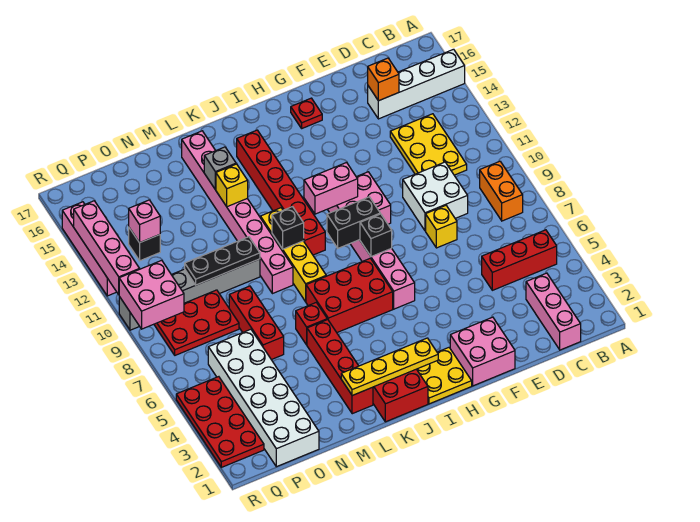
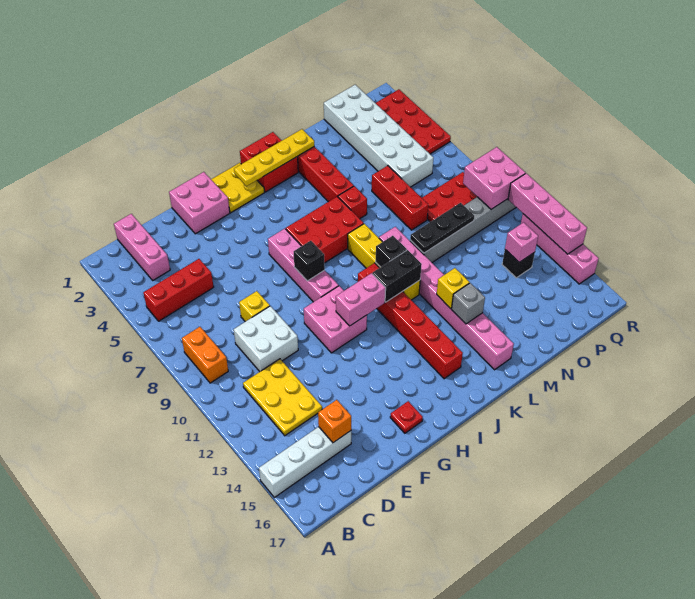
black 1x2 brick [327,197,380,248] -> black 1x2 brick moved to [373,250,422,302]

